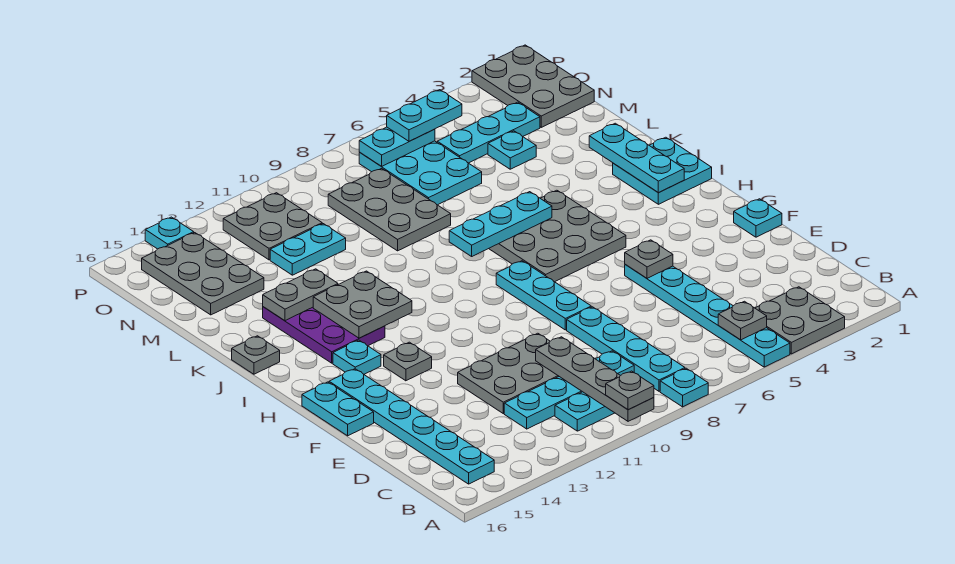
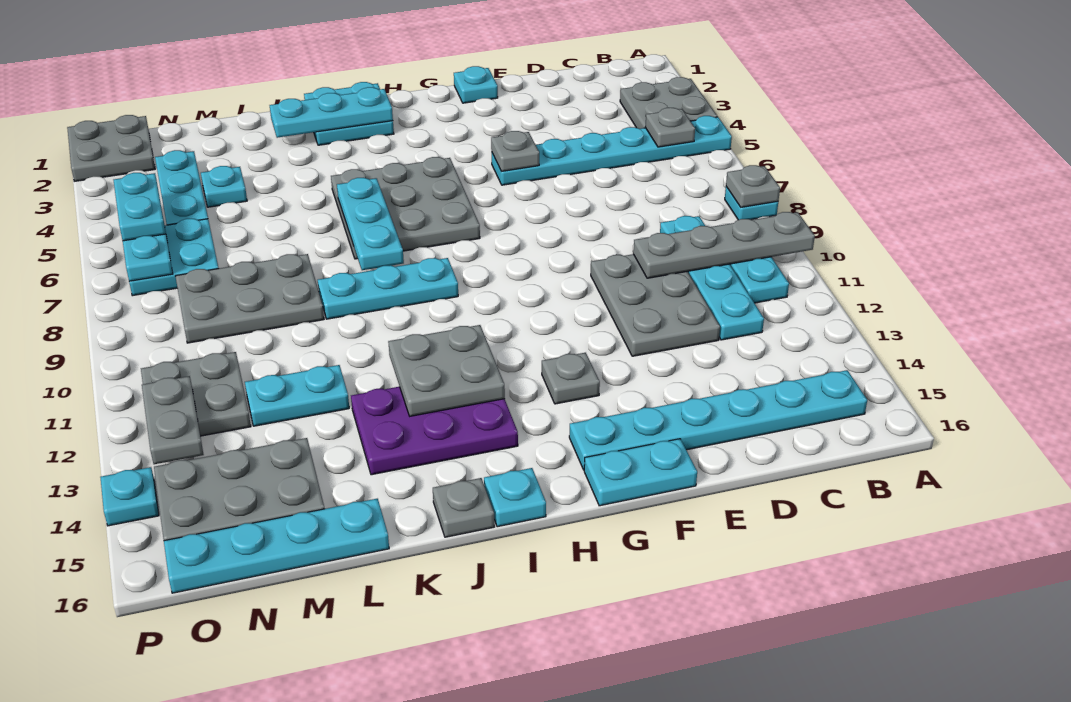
grey 1x1 plate [606,371,654,410] -> grey 1x1 plate moved to [726,165,780,207]
cyan 1x4 plate [567,307,685,391] -> cyan 1x4 plate moved to [164,499,389,593]
cyan 1x3 plate [496,261,591,330] -> cyan 1x3 plate moved to [318,258,458,319]
cyan 1x1 plate [333,340,381,374] -> cyan 1x1 plate moved to [484,468,546,527]
grey 1x2 plate [263,269,338,321] -> grey 1x2 plate moved to [142,376,204,464]
cyan 2x3 plate [359,141,482,205] -> cyan 2x2 plate [129,219,219,296]
cyan 1x2 plate [270,224,346,275] -> cyan 1x2 plate turned to [245,365,349,426]
grey 2x3 plate [472,45,594,127] -> grey 2x2 plate [67,115,155,181]

